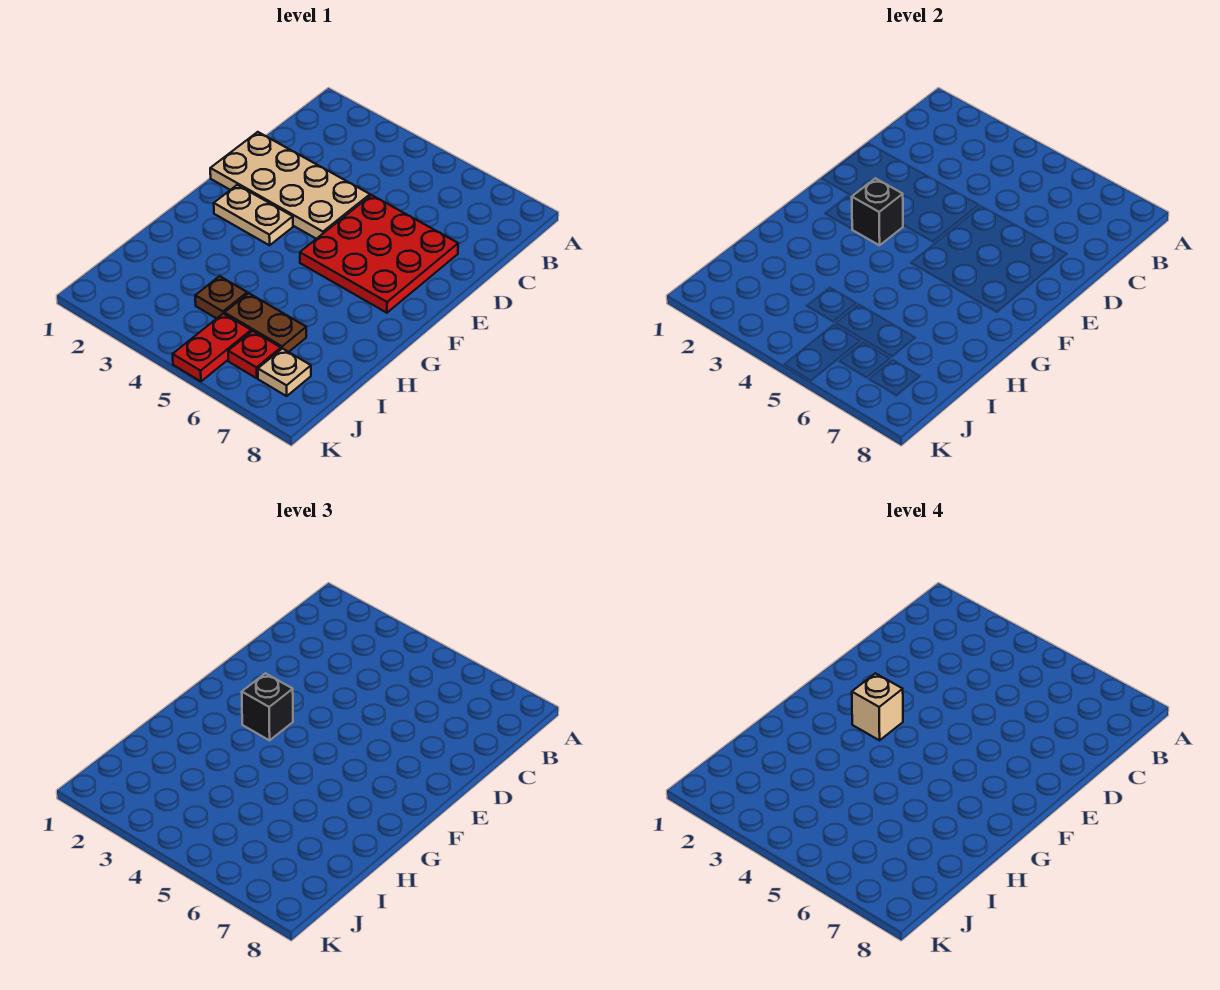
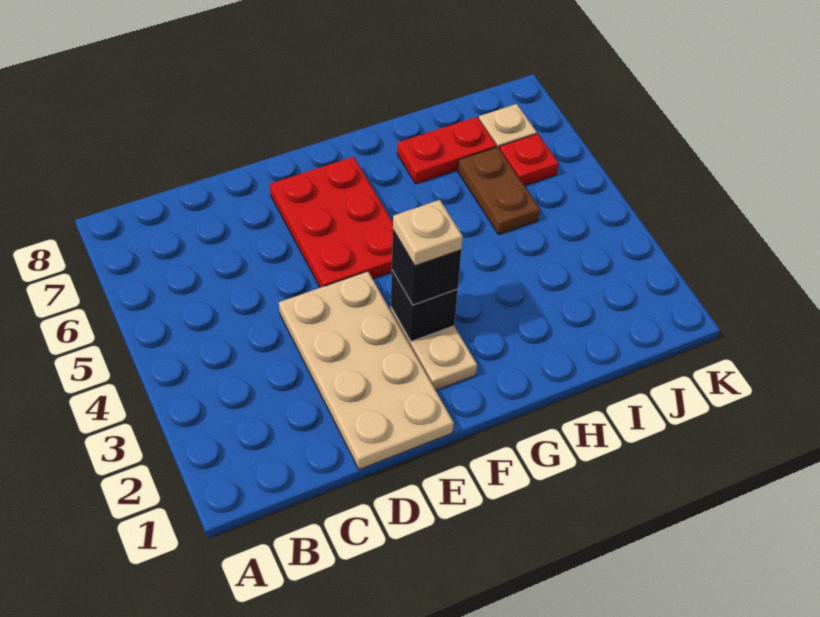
red 3x3 plate [300,195,458,313] -> red 2x3 plate [270,157,393,288]
tan 1x1 brick [852,673,903,740] -> tan 1x1 plate [393,200,463,266]
brown 1x1 plate [195,276,247,318] -> none
red 1x2 plate [173,314,251,381] -> red 1x2 plate moved to [397,117,497,184]

